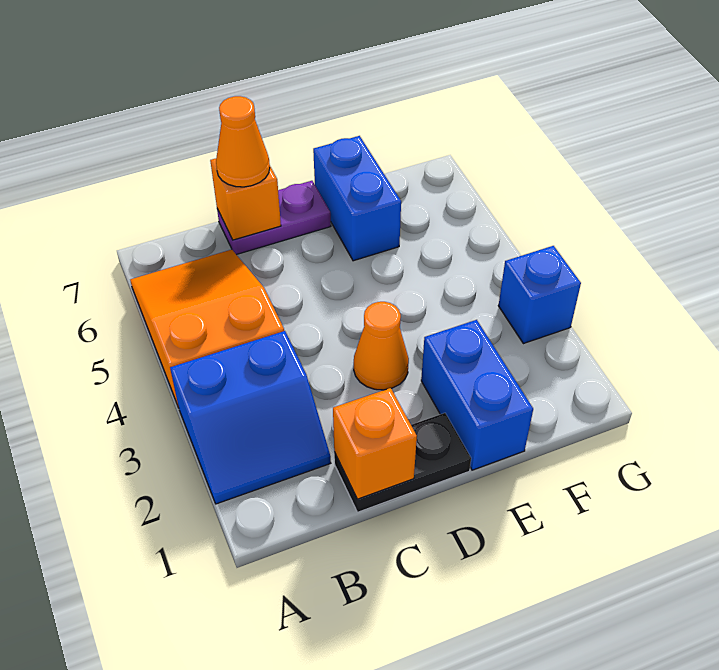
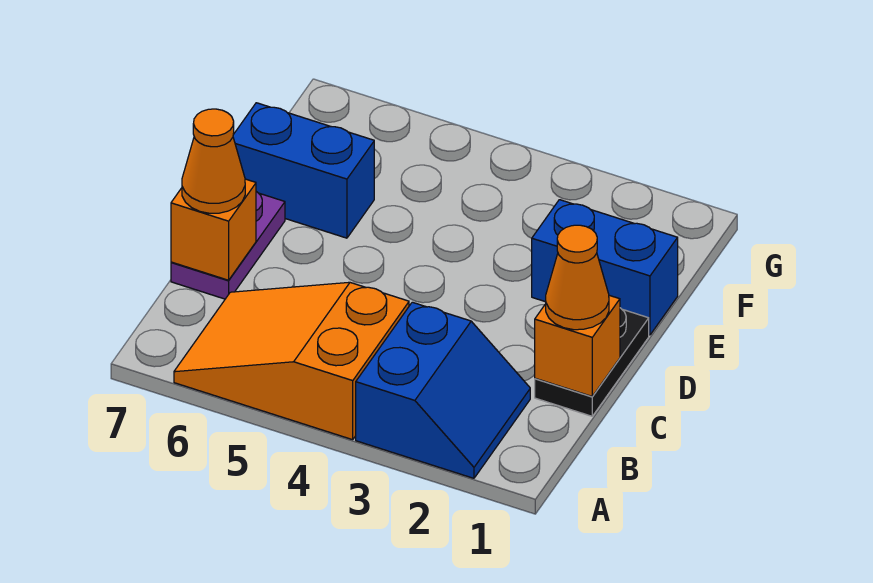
orange 1x1 cone [354,302,409,390] -> orange 1x1 cone moved to [546,225,609,330]
blue 1x1 brick [498,246,581,344] -> none

